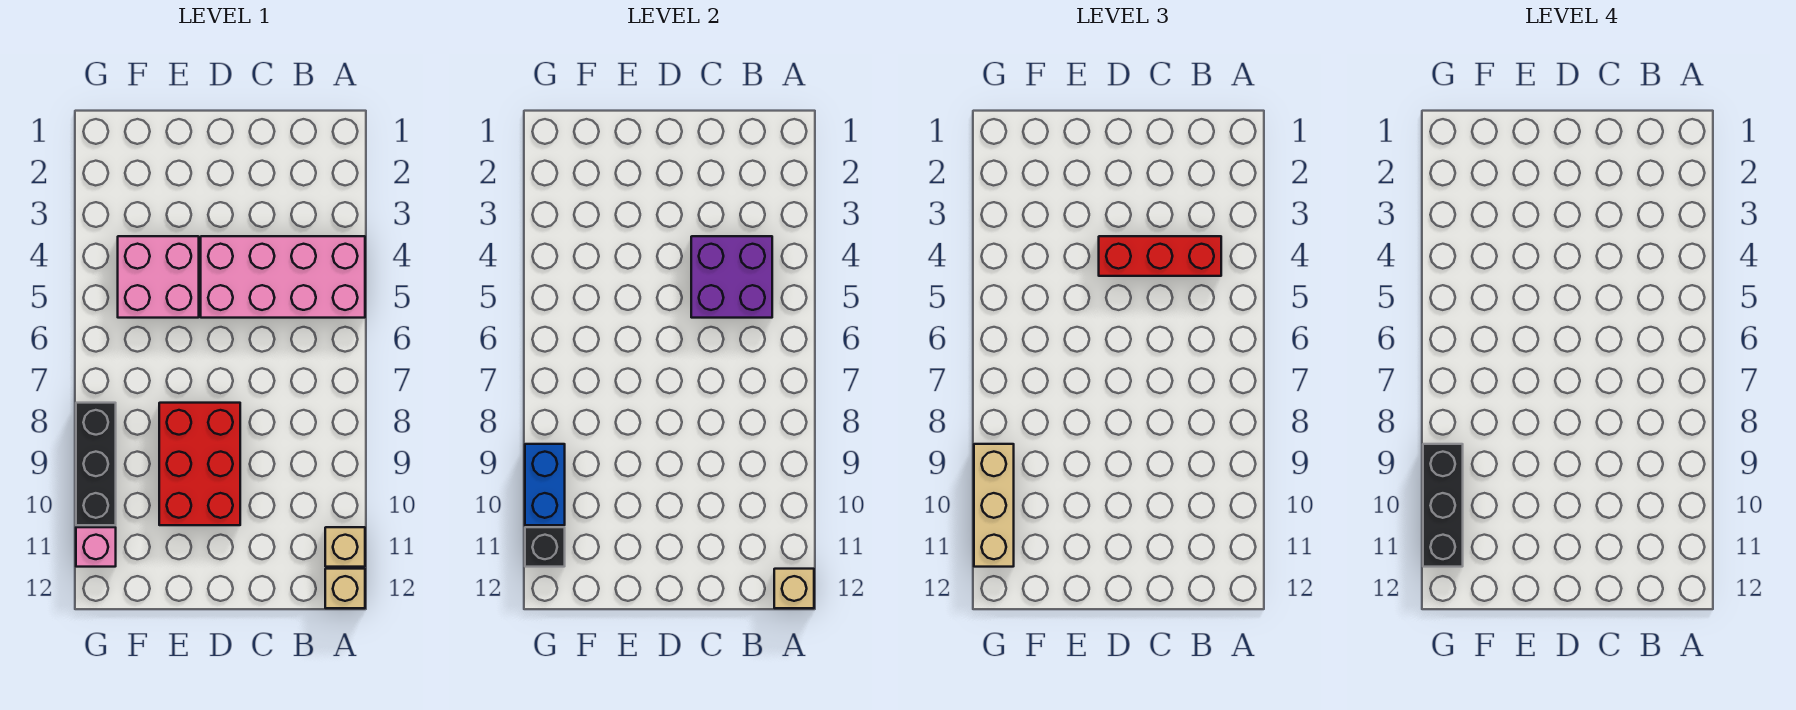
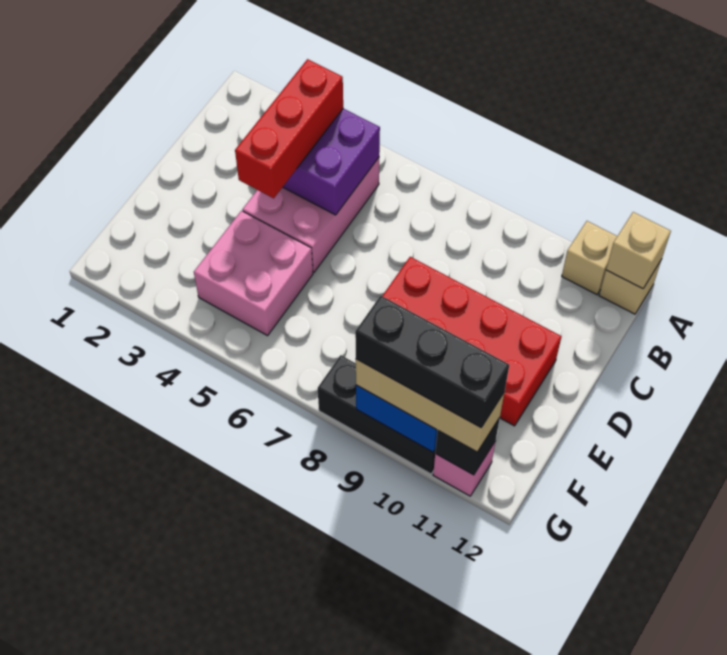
pink 2x4 brick [201,236,365,318] -> pink 2x3 brick [242,158,379,272]
red 2x3 brick [159,403,240,525] -> red 2x4 brick [383,257,561,426]

